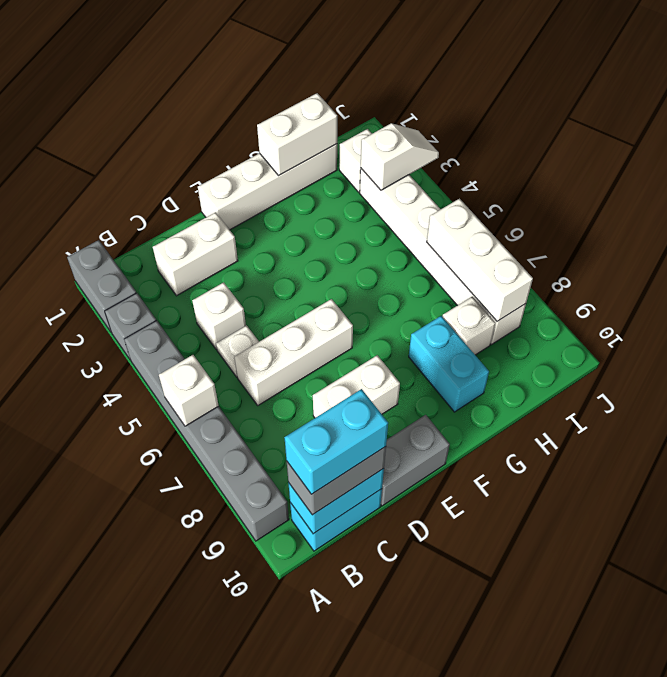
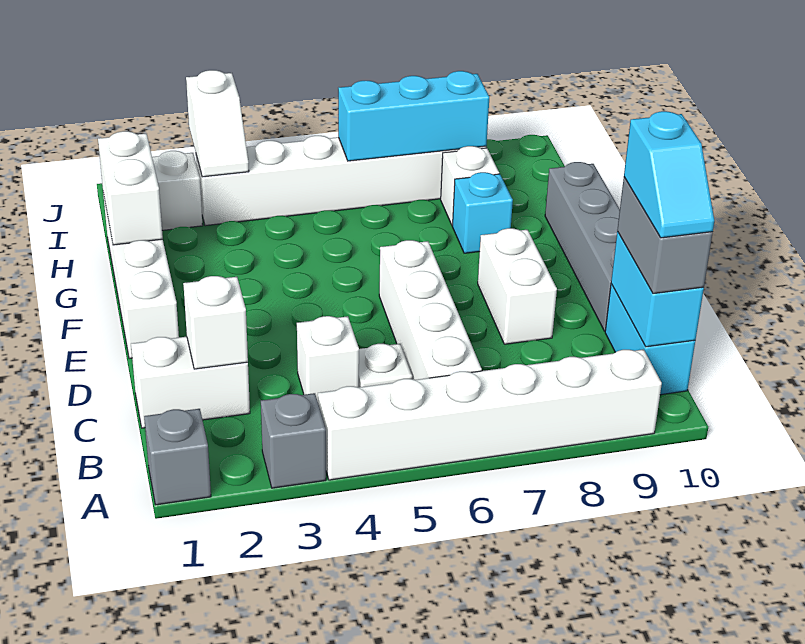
grey 1x2 brick [67,240,136,333] -> grey 1x1 brick [144,409,211,505]
grey 1x6 brick [124,320,289,541] -> white 1x6 brick [318,349,662,480]
white 1x1 brick [159,355,219,426] -> white 1x1 brick moved to [183,276,248,369]
cyan 1x2 brick [284,389,388,494] -> cyan 1x2 slope [624,111,714,238]
white 1x2 brick [153,212,238,296] -> white 1x2 brick turned to [131,337,250,428]
white 1x3 brick [234,299,353,405] -> white 1x4 brick [379,240,482,380]
grey 1x2 brick [381,415,450,506] -> grey 1x4 brick [545,162,620,331]
cyan 1x2 brick [409,316,489,412] -> cyan 1x1 brick [452,172,513,253]
white 1x2 slope [361,123,439,190] -> white 1x2 slope turned to [186,70,249,177]
white 1x3 brick [427,199,533,321] -> cyan 1x3 brick [338,71,489,161]

